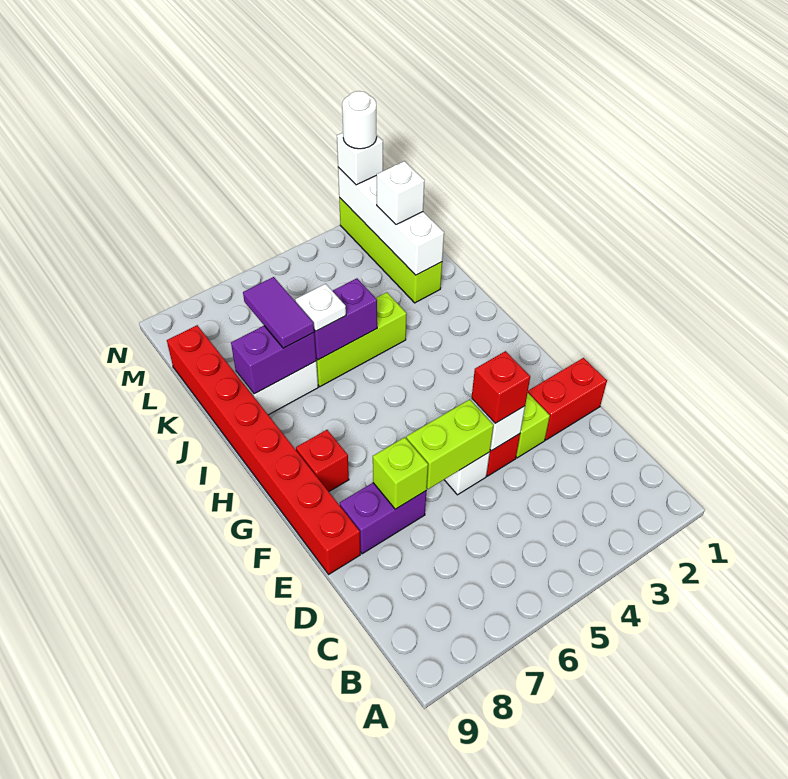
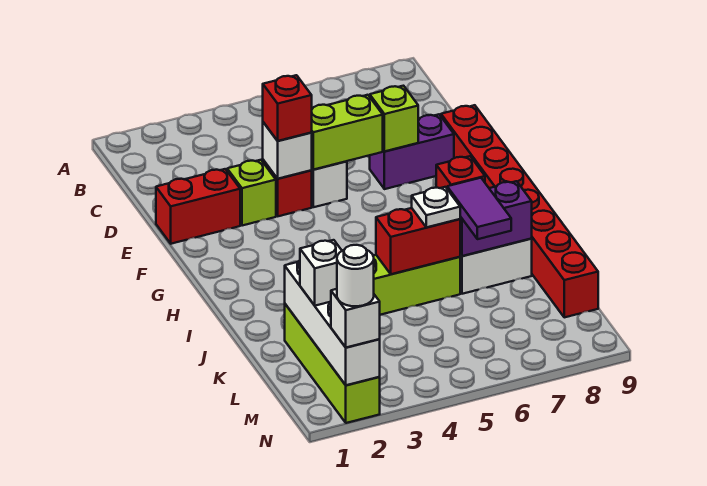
purple 1x2 brick [314,278,377,360] -> red 1x2 brick [376,208,460,274]

